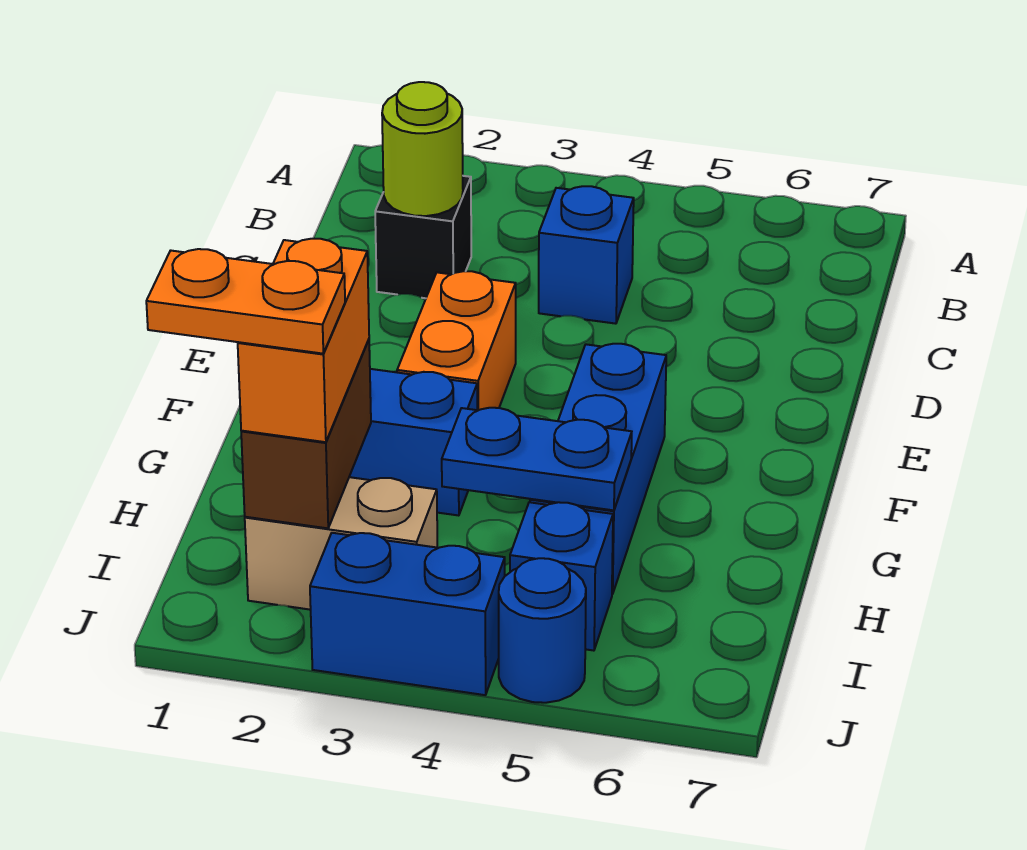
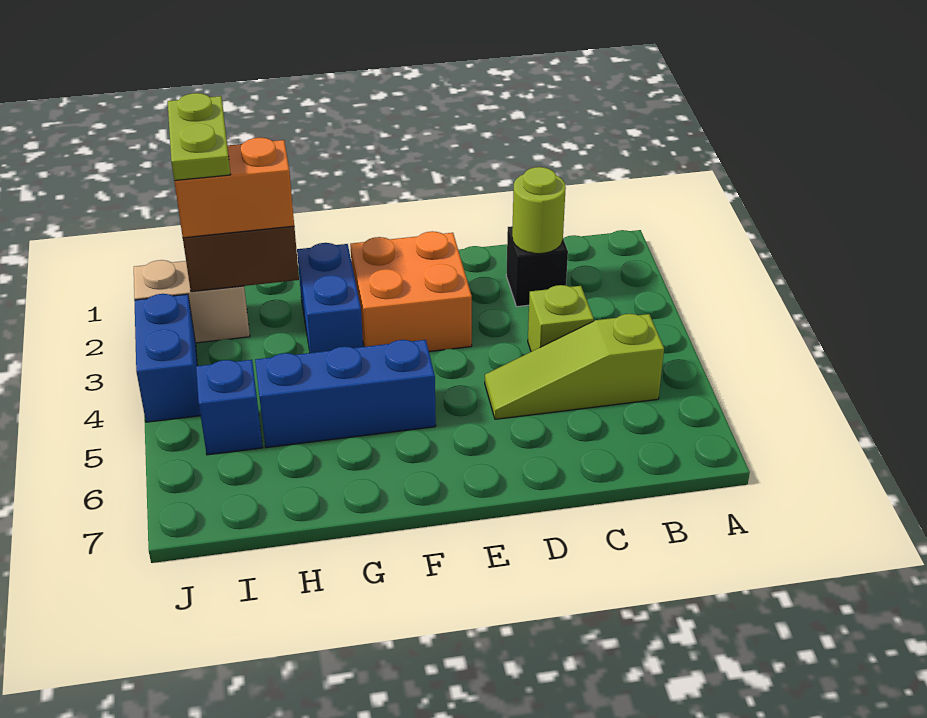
none -> lime 1x3 slope [485,314,664,419]
blue 1x1 brick [539,186,634,324] -> lime 1x1 brick [528,285,594,352]
orange 1x2 brick [397,271,516,410] -> orange 2x2 brick [350,231,472,351]
blue 1x2 plate [442,408,632,510] -> none
orange 1x2 plate [146,249,345,354] -> lime 1x2 plate [168,93,231,181]
tan 1x2 brick [245,477,437,610] -> tan 1x2 brick turned to [134,260,250,343]
blue 1x1 round brick [499,558,586,703] -> none

